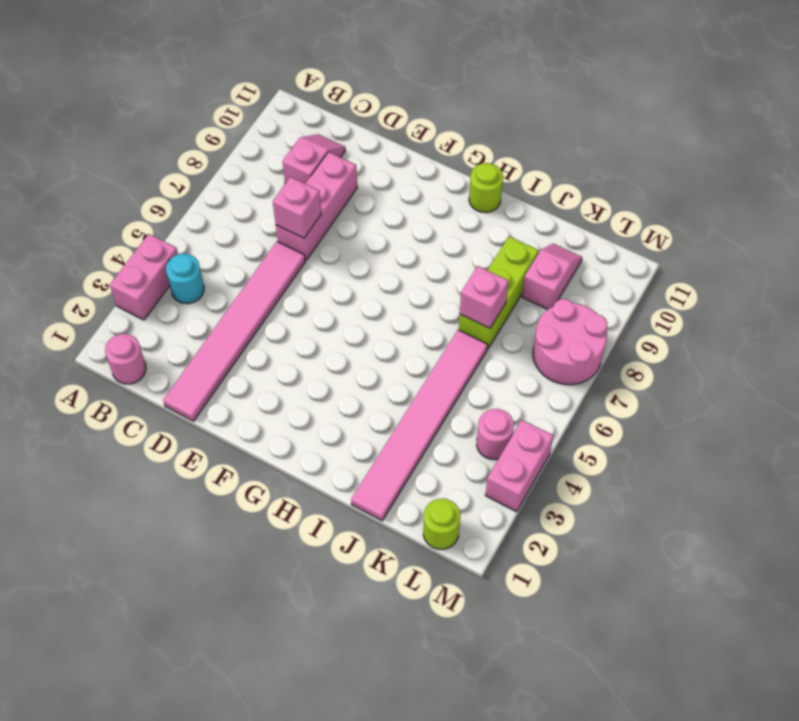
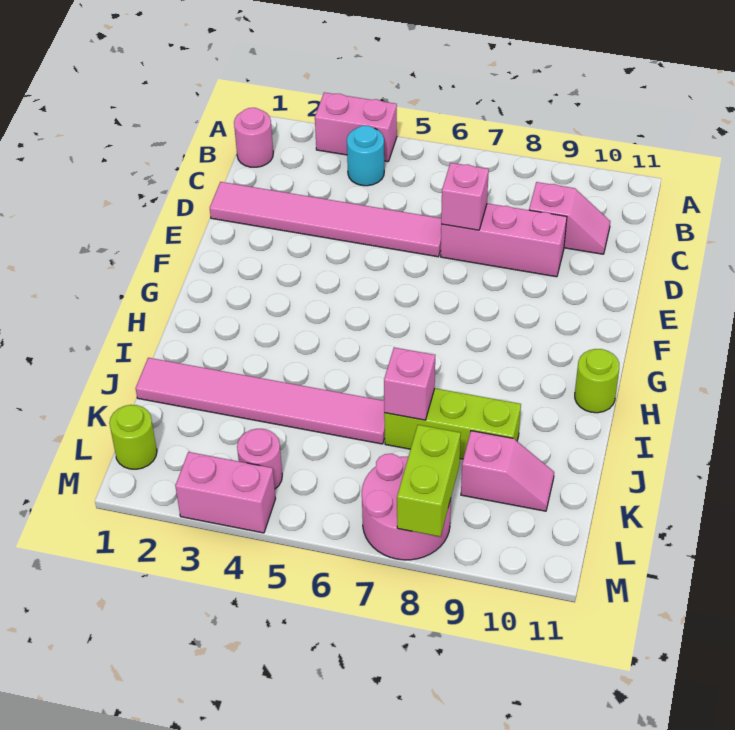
none -> lime 1x2 brick [397,425,461,537]

